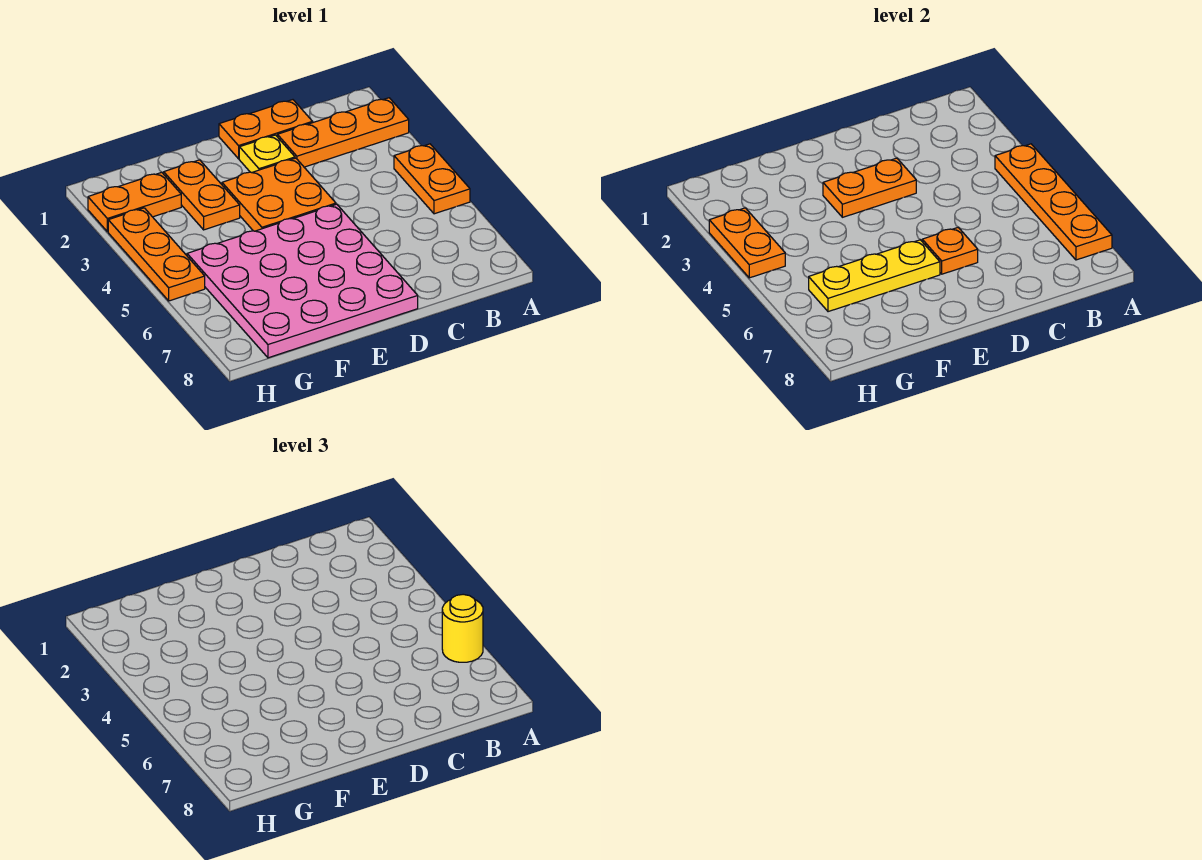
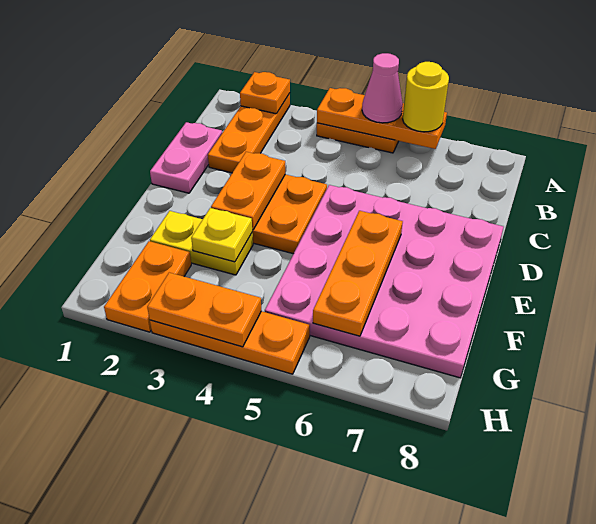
orange 1x4 plate [995,144,1112,260] -> orange 1x3 plate [317,88,447,149]
none -> pink 1x1 cone [362,53,403,123]
orange 1x2 plate [219,100,313,159] -> pink 1x2 plate [150,122,222,193]
yellow 1x1 plate [239,135,295,173] -> yellow 1x1 plate moved to [191,208,252,262]
orange 1x1 plate [922,227,978,274] -> orange 1x1 plate moved to [240,72,290,114]
yellow 1x3 plate [809,240,940,312] -> orange 1x3 plate [313,211,403,336]
orange 1x2 plate [164,160,240,230] -> yellow 1x2 plate [150,211,253,275]

